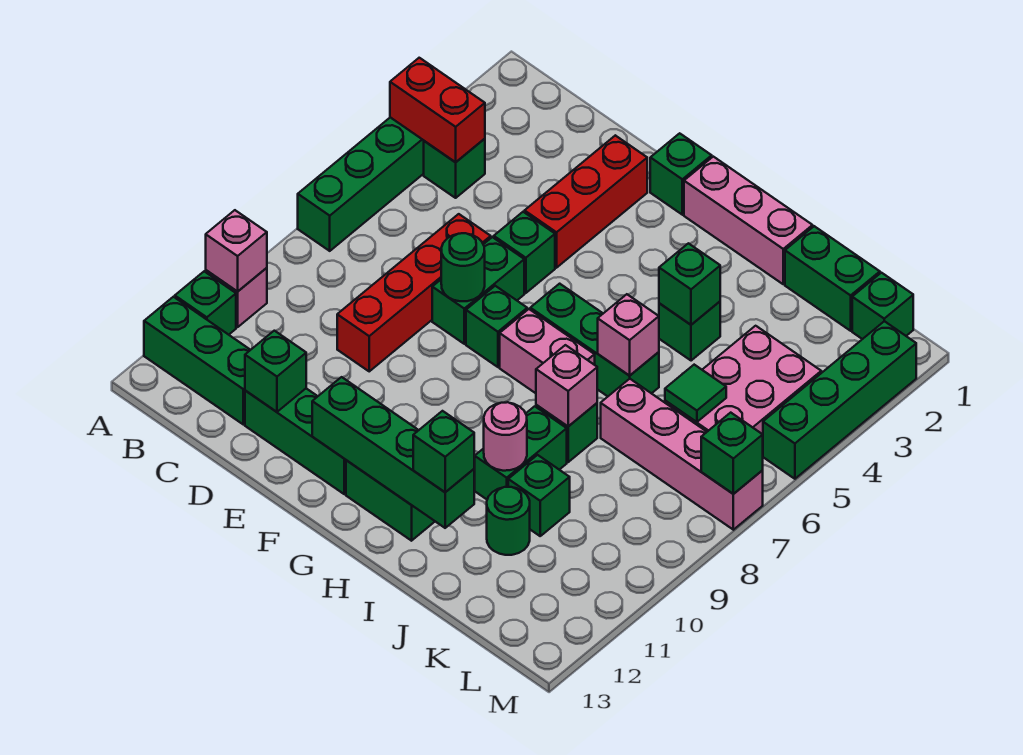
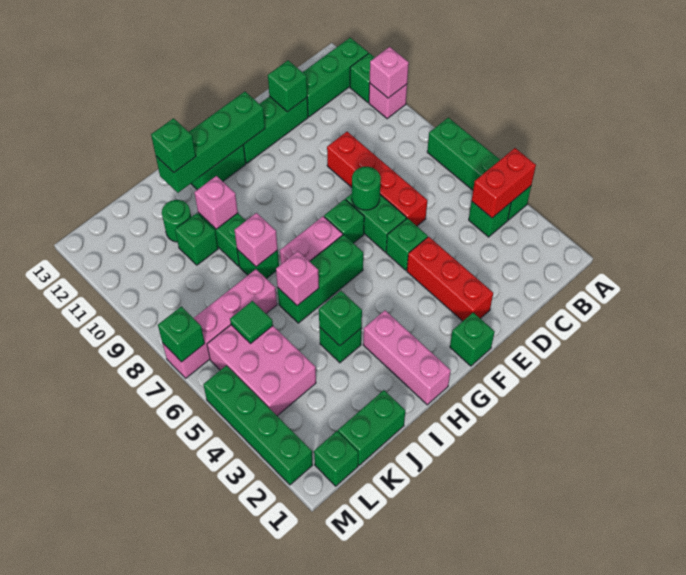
pink 1x3 brick [684,157,813,284] -> pink 1x3 brick turned to [363,310,451,405]
pink 1x1 round brick [484,402,527,471] -> pink 1x1 brick [194,176,238,229]

